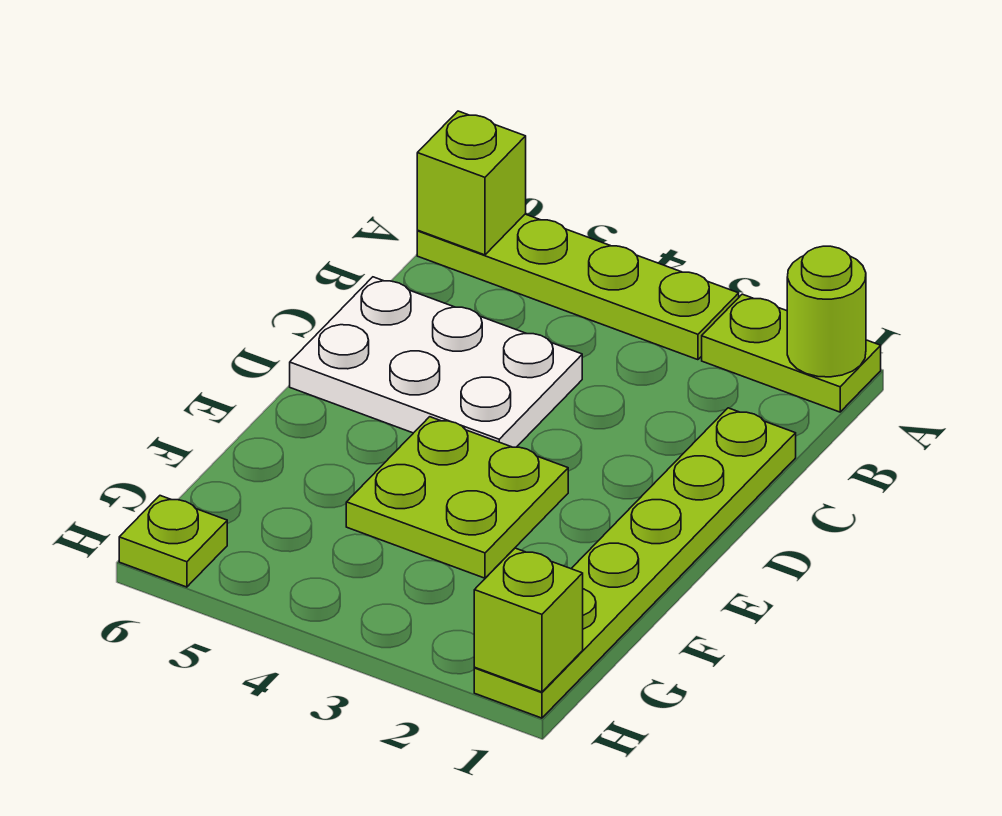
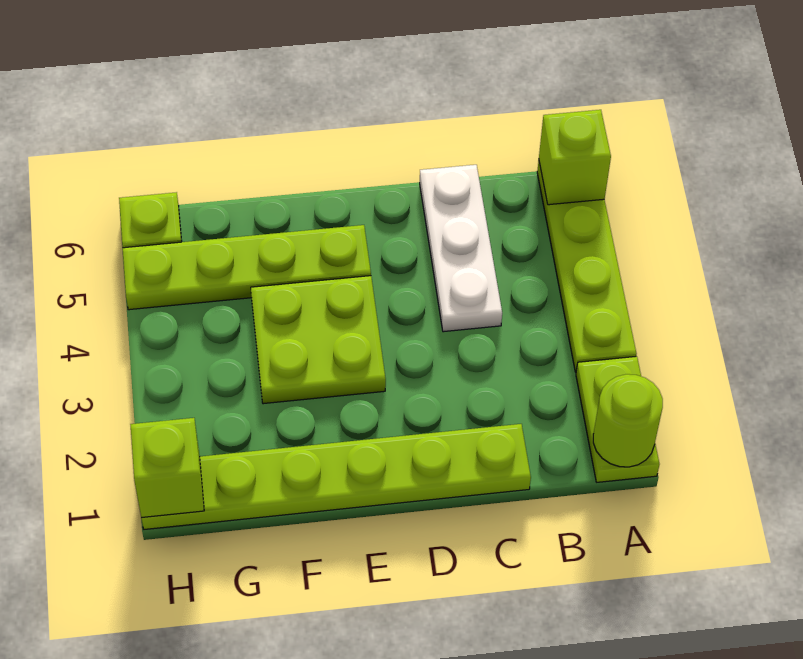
white 2x3 plate [290,277,582,447] -> white 1x3 plate [420,165,502,332]
none -> lime 1x4 plate [123,225,371,310]

